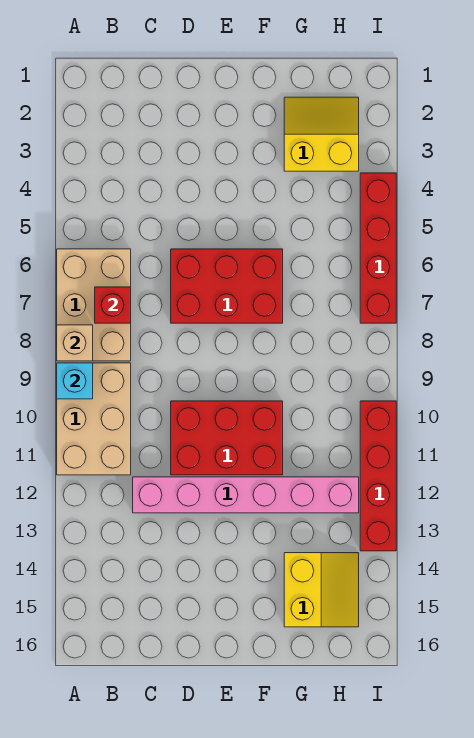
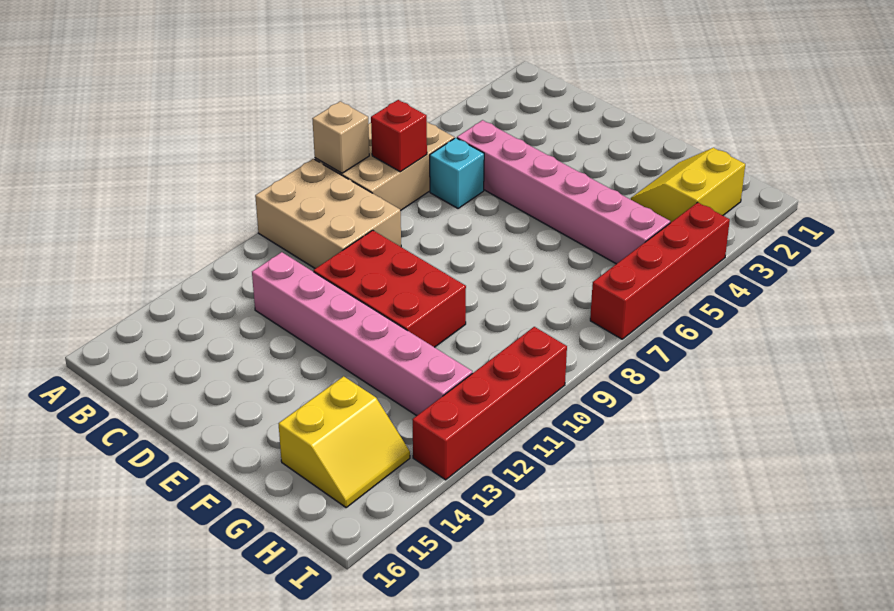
tan 2x3 brick [57,363,131,475] -> tan 2x3 brick turned to [255,159,401,269]
cyan 1x1 brick [57,363,93,399] -> cyan 1x1 brick moved to [430,138,484,209]
none -> pink 1x6 brick [457,120,670,264]
red 2x3 brick [171,249,283,323] -> none
yellow 2x2 slope [284,97,359,171] -> yellow 2x2 slope turned to [631,148,745,223]

